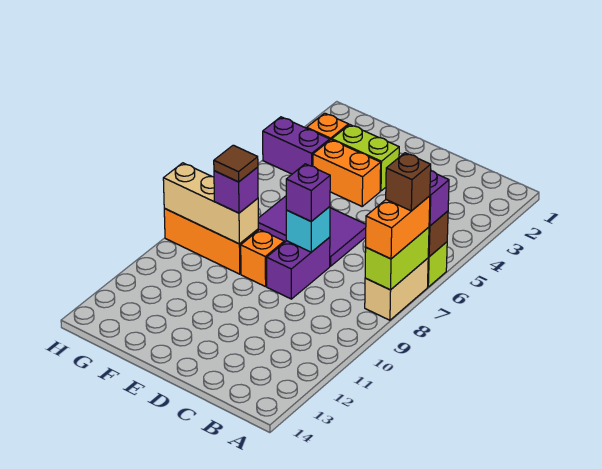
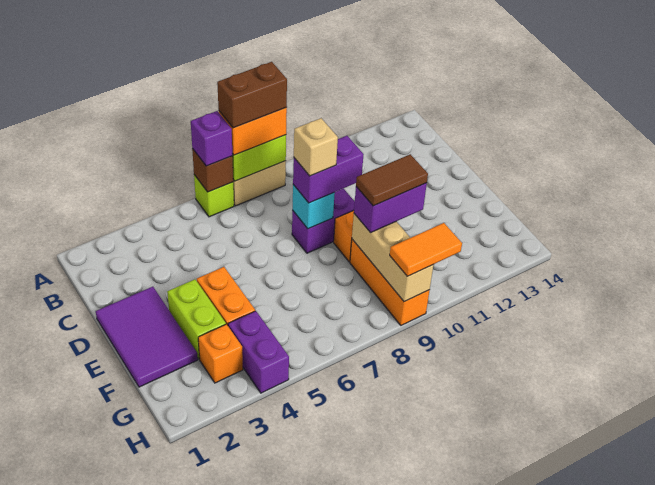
brown 1x1 brick [386,153,431,211] -> brown 1x2 brick [217,62,287,128]
purple 2x3 tile [258,196,366,266] -> purple 2x3 tile moved to [96,287,198,387]
purple 1x1 brick [286,164,330,221] -> purple 1x2 brick [293,136,364,203]
none -> tan 1x1 brick [294,118,338,176]
purple 1x1 brick [214,167,258,213] -> purple 1x2 brick [354,183,427,233]
brown 1x1 tile [214,145,258,182] -> brown 1x2 tile [356,154,428,206]
none -> orange 1x2 tile [390,223,462,276]

